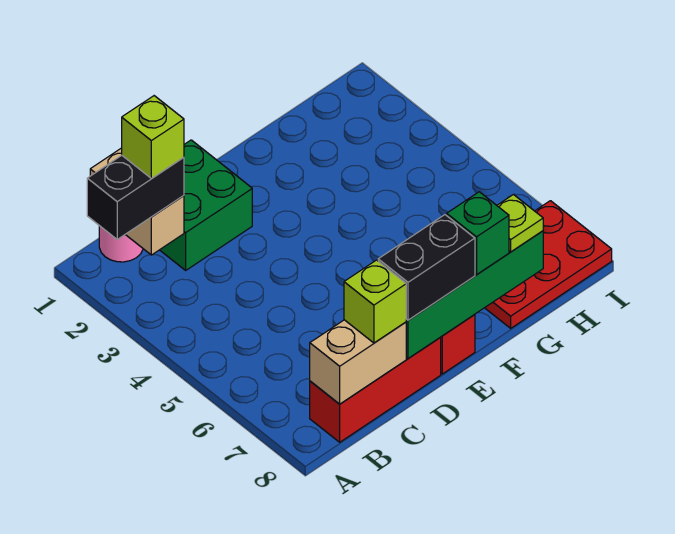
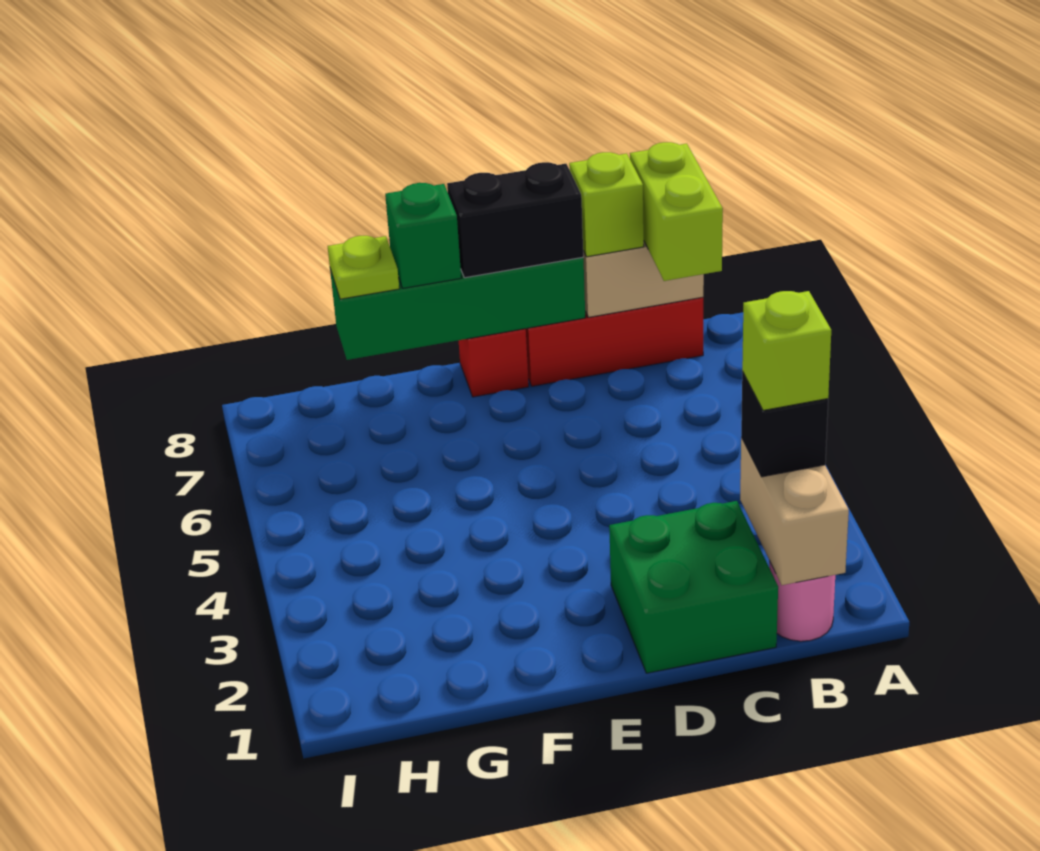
black 1x2 brick [87,155,184,239] -> black 1x1 brick [741,371,828,477]
none -> lime 1x2 brick [630,142,723,281]
red 2x3 plate [485,201,612,328] -> none

